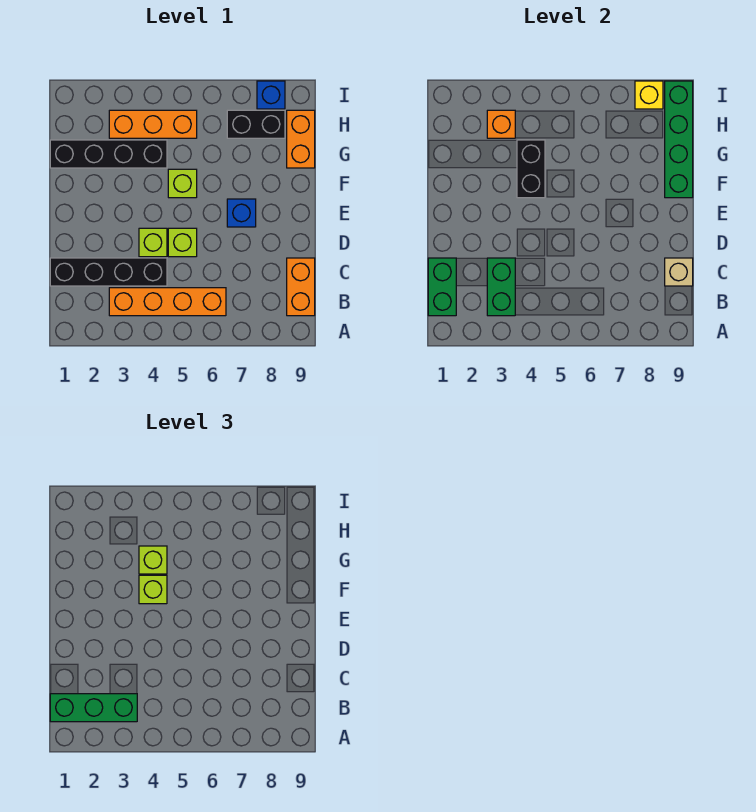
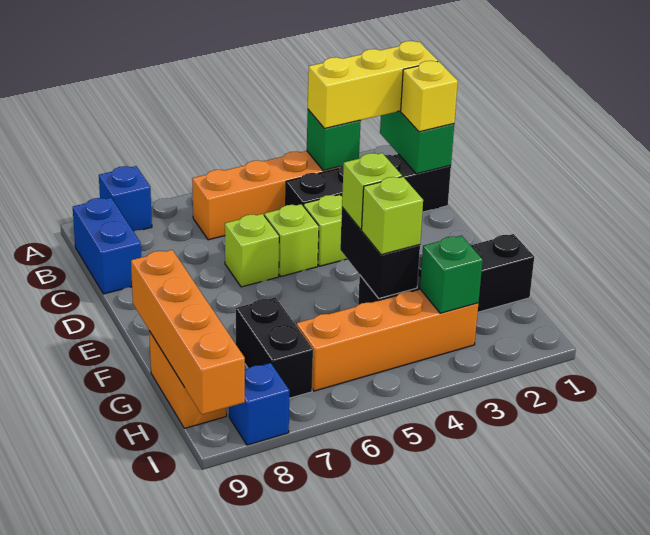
green 1x3 brick [50,694,137,722] -> yellow 1x3 brick [308,41,438,129]
green 1x2 brick [487,258,515,316] -> green 1x1 brick [307,110,361,170]
orange 1x2 brick [287,258,315,316] -> blue 1x2 brick [73,197,141,294]
tan 1x1 brick [665,258,693,286] -> none
blue 1x1 brick [227,199,256,227] -> blue 1x1 brick moved to [99,166,152,231]
lime 1x1 brick [168,169,197,198] -> lime 1x1 brick moved to [225,214,279,287]
green 1x4 brick [665,81,693,198] -> orange 1x4 brick [131,250,245,415]
orange 1x3 brick [109,110,197,138] -> orange 1x4 brick [296,289,478,391]
orange 1x1 brick [487,110,515,138] -> green 1x1 brick [420,236,483,313]
black 1x2 brick [227,110,285,138] -> black 1x2 brick turned to [236,297,313,398]
yellow 1x1 brick [635,81,663,109] -> yellow 1x1 brick moved to [401,61,458,132]

